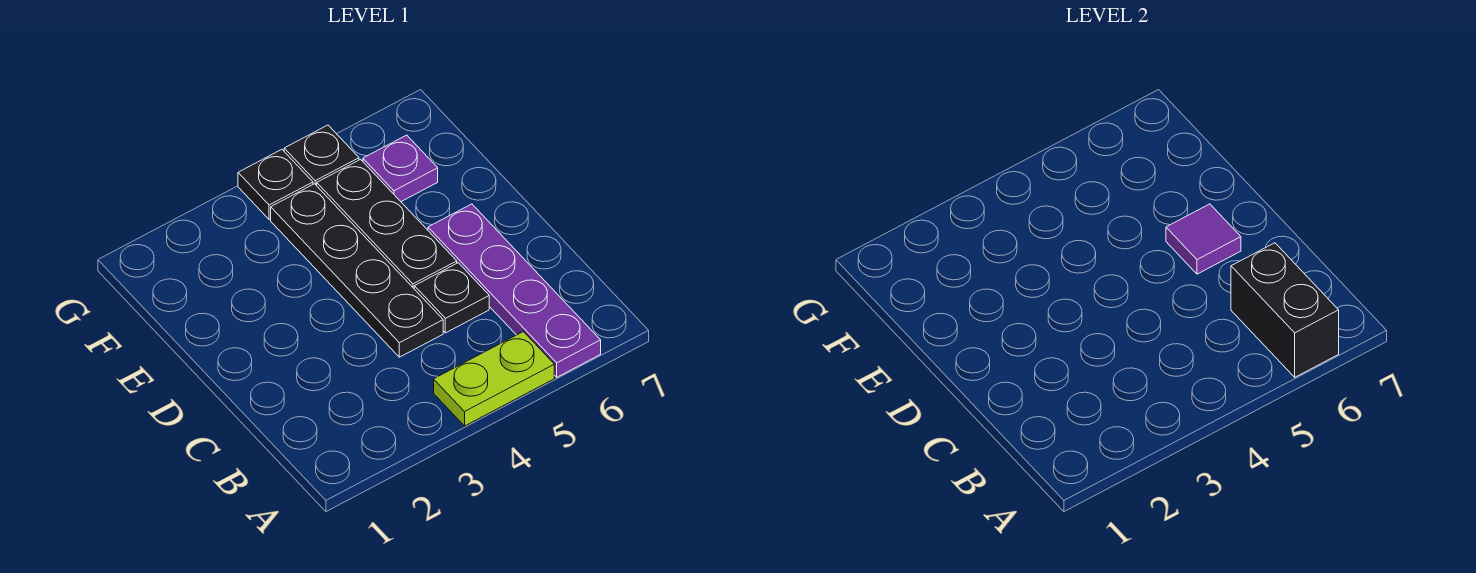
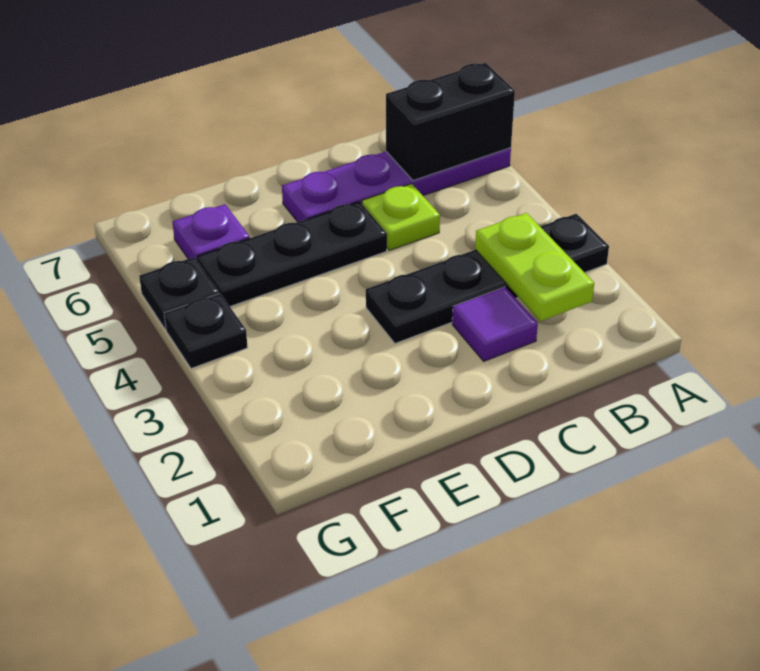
lime 1x2 plate [434,332,554,426] -> lime 1x2 plate moved to [475,213,594,321]
black 1x4 plate [271,184,443,357] -> black 1x4 plate moved to [366,214,609,343]
black 1x1 plate [414,263,489,333] -> lime 1x1 plate [362,184,440,250]
purple 1x1 tile [1166,204,1241,274] -> purple 1x1 tile moved to [452,287,538,361]

